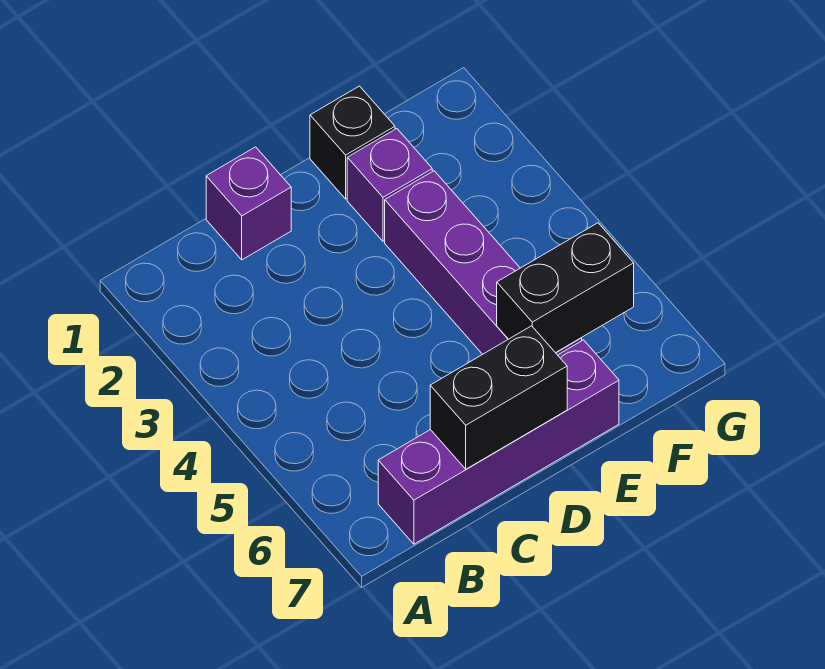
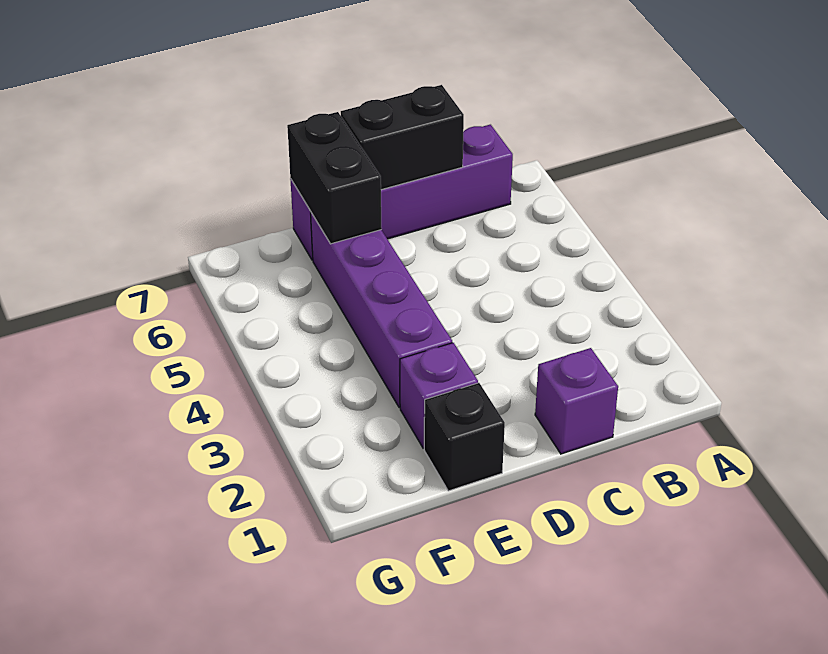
black 1x2 brick [497,223,634,353] -> black 1x2 brick turned to [287,112,382,244]

